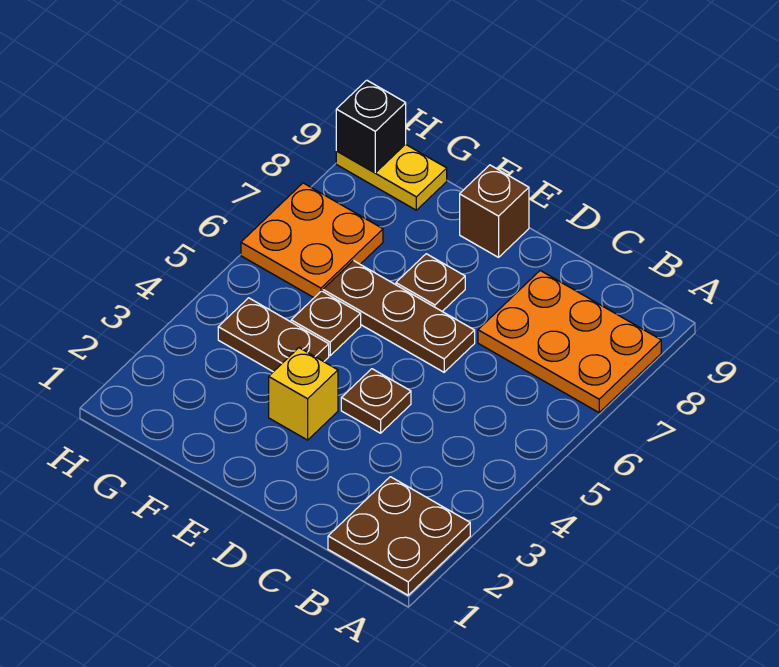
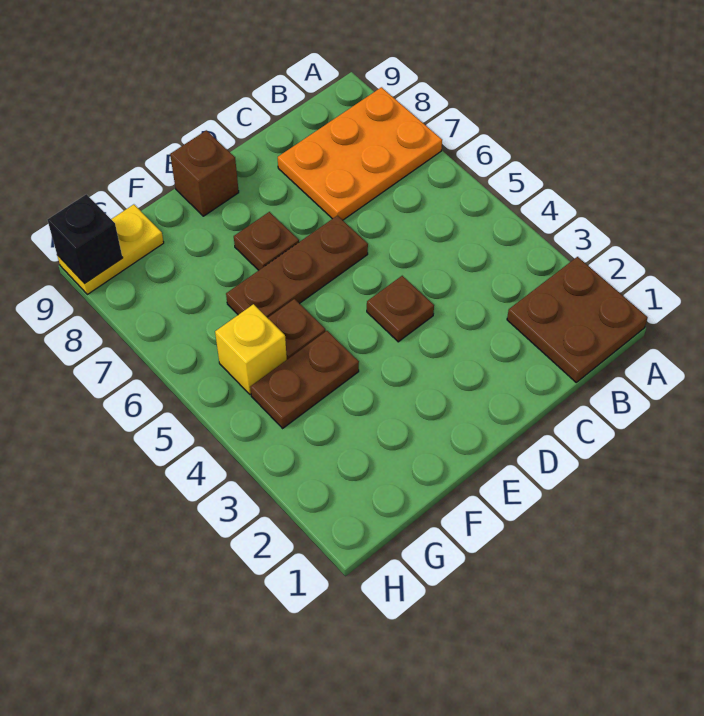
yellow 1x1 brick [269,348,338,440] -> yellow 1x1 brick moved to [215,304,287,395]
orange 2x2 plate [241,183,383,298] -> none

